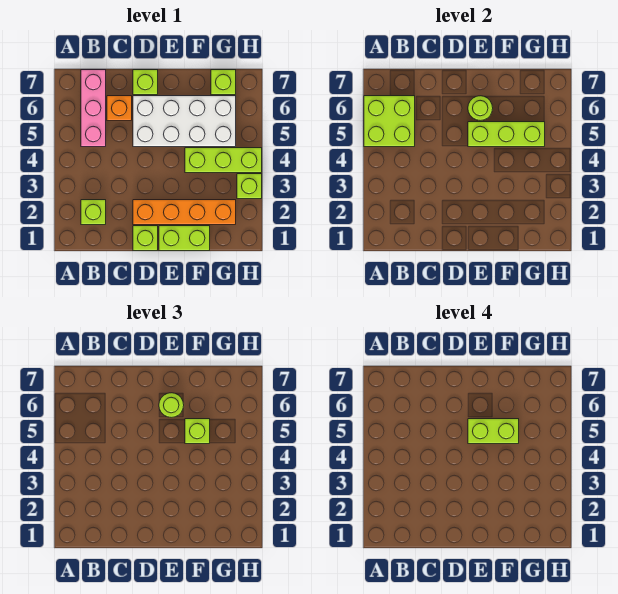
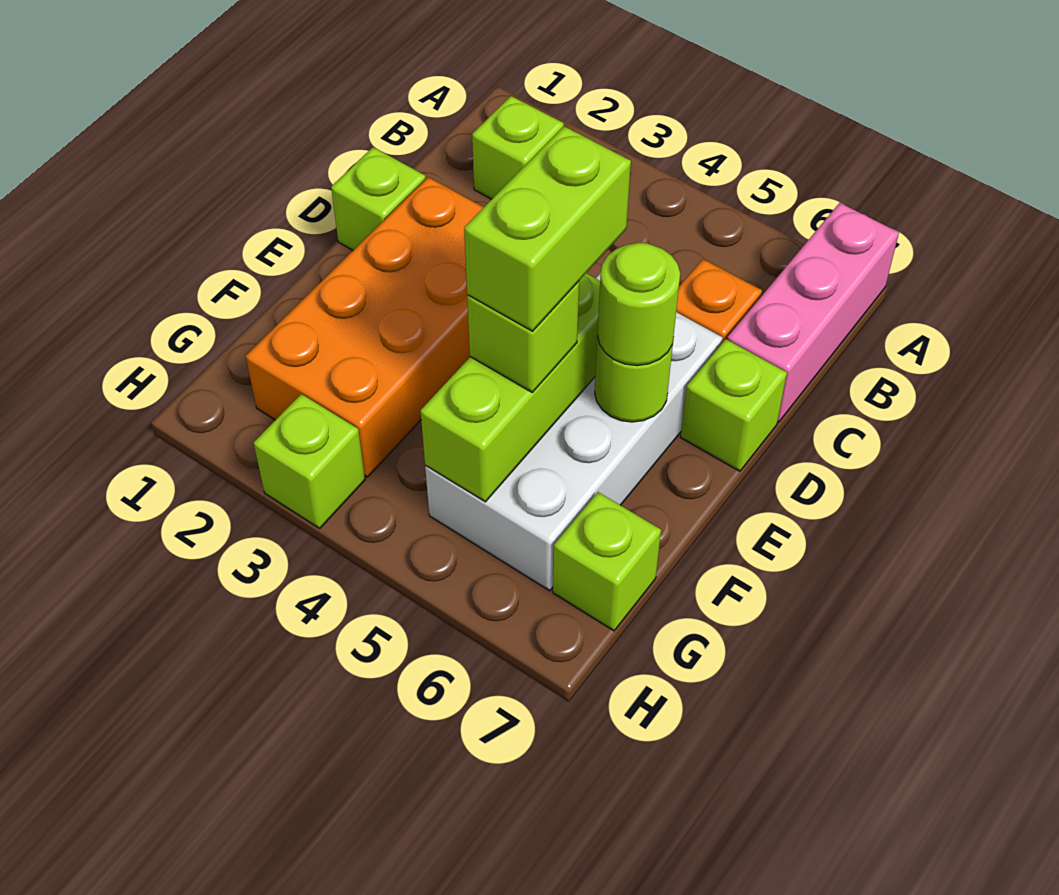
lime 2x2 brick [364,96,415,147] -> none
pink 1x3 brick [81,70,106,147] -> pink 1x3 brick turned to [727,203,899,422]
orange 1x4 brick [133,200,236,225] -> orange 2x4 brick [246,177,484,477]
lime 1x2 brick [159,226,210,251] -> none
lime 1x3 brick [185,148,262,173] -> none

